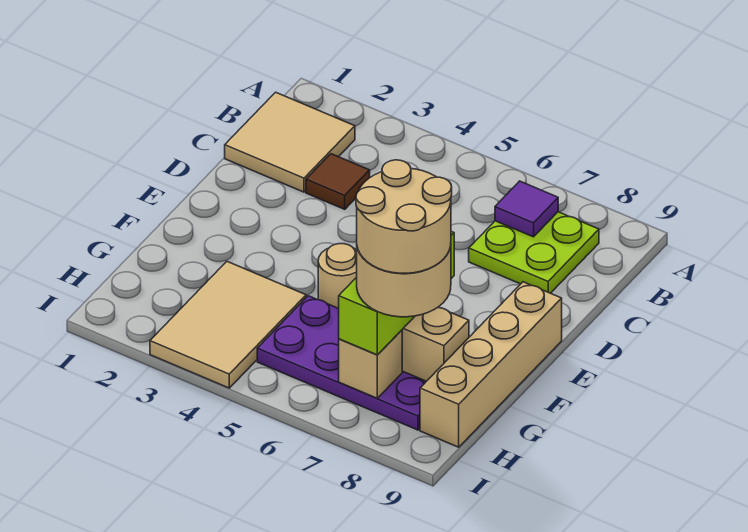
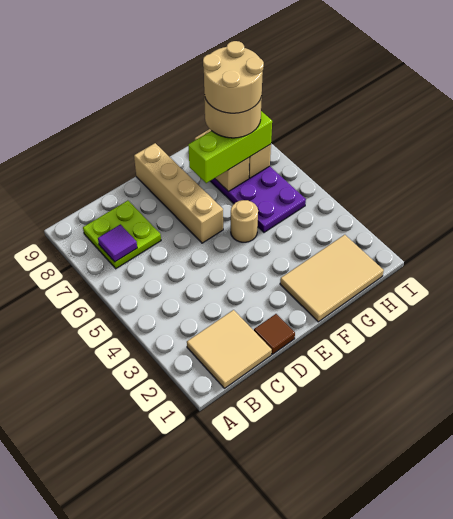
brown 1x1 tile [306,154,370,209] -> brown 1x1 tile moved to [254,314,295,354]
tan 1x4 brick [420,282,562,447] -> tan 1x4 brick turned to [134,143,223,243]
tan 2x3 tile [150,262,306,388] -> tan 2x3 tile moved to [280,235,384,322]

